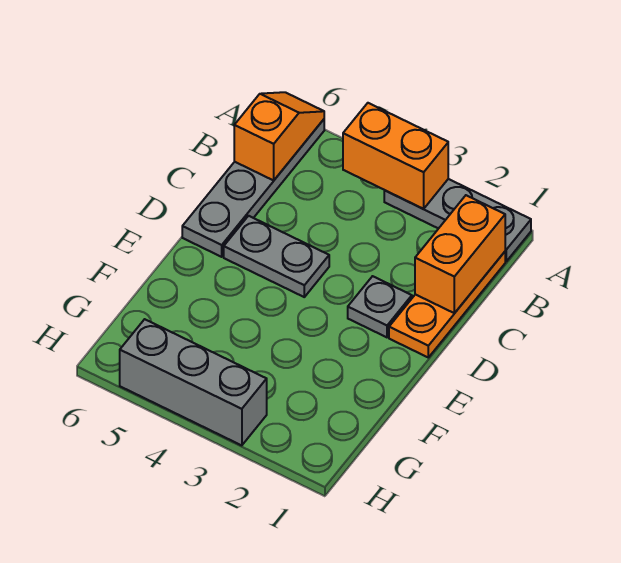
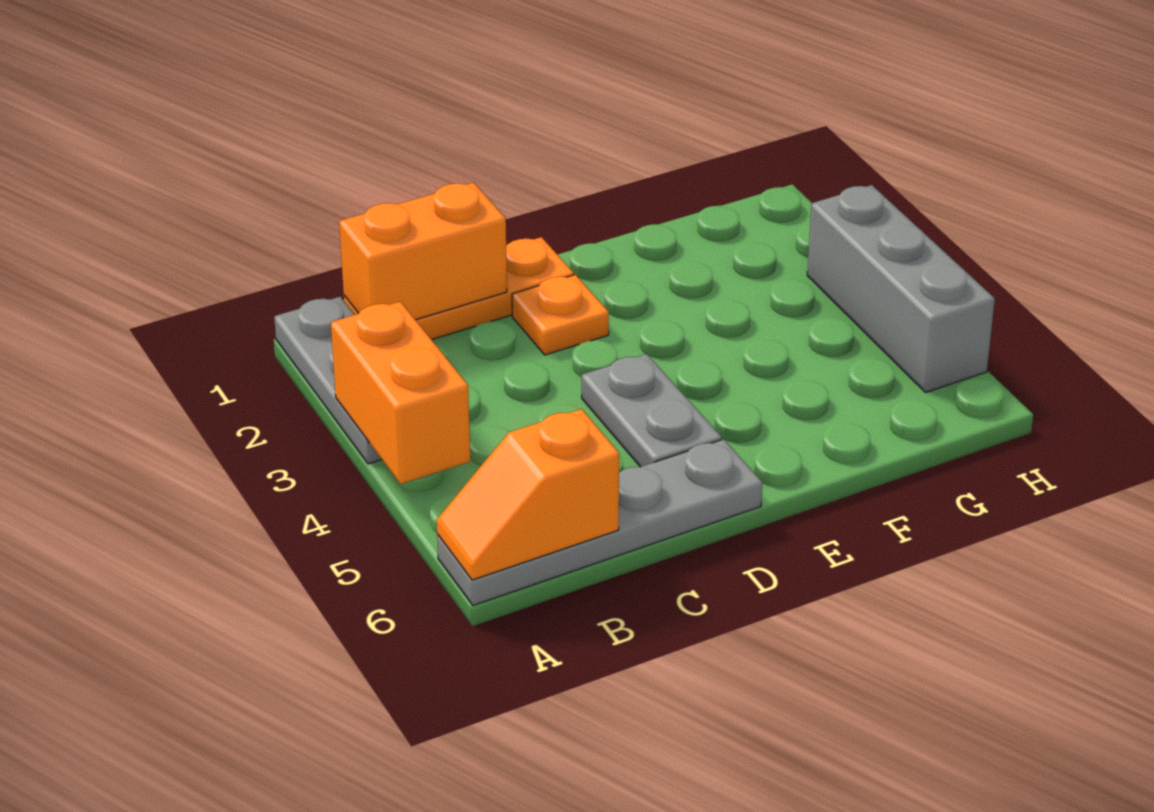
grey 1x1 plate [348,276,412,337] -> orange 1x1 plate [512,275,609,355]

